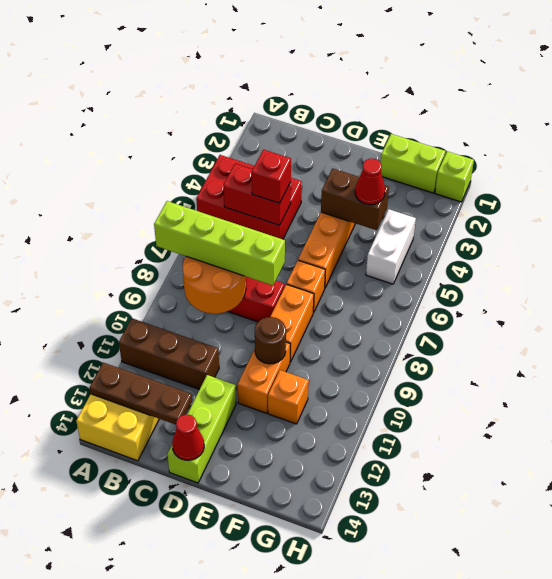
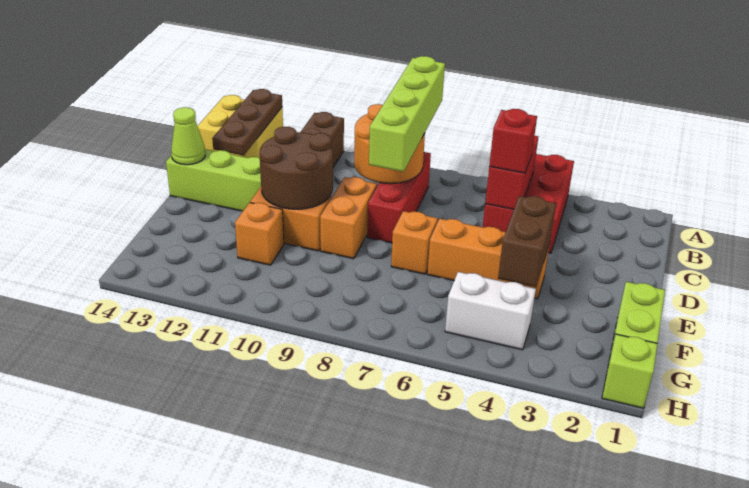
red 1x1 cone [172,415,204,460] -> lime 1x1 cone [171,107,205,165]
orange 1x2 brick [270,284,314,362] -> orange 1x2 brick turned to [320,177,377,259]
brown 1x1 round brick [255,317,286,364] -> brown 2x2 round brick [259,127,333,209]
red 1x1 cone [355,158,385,205] -> none

